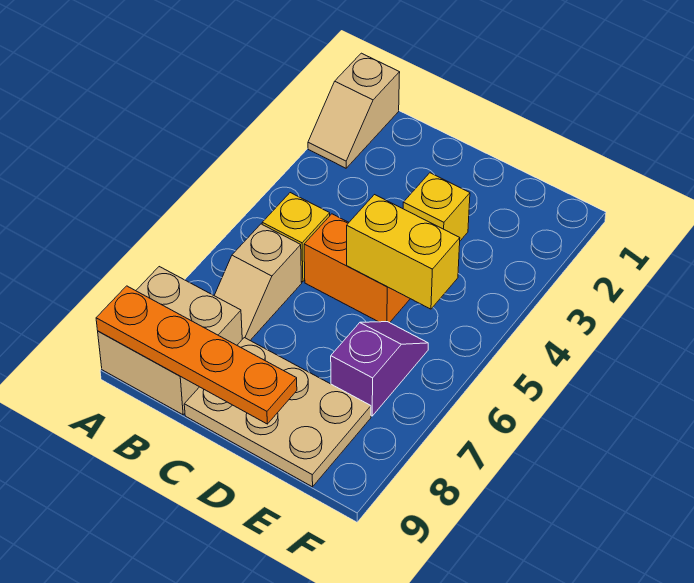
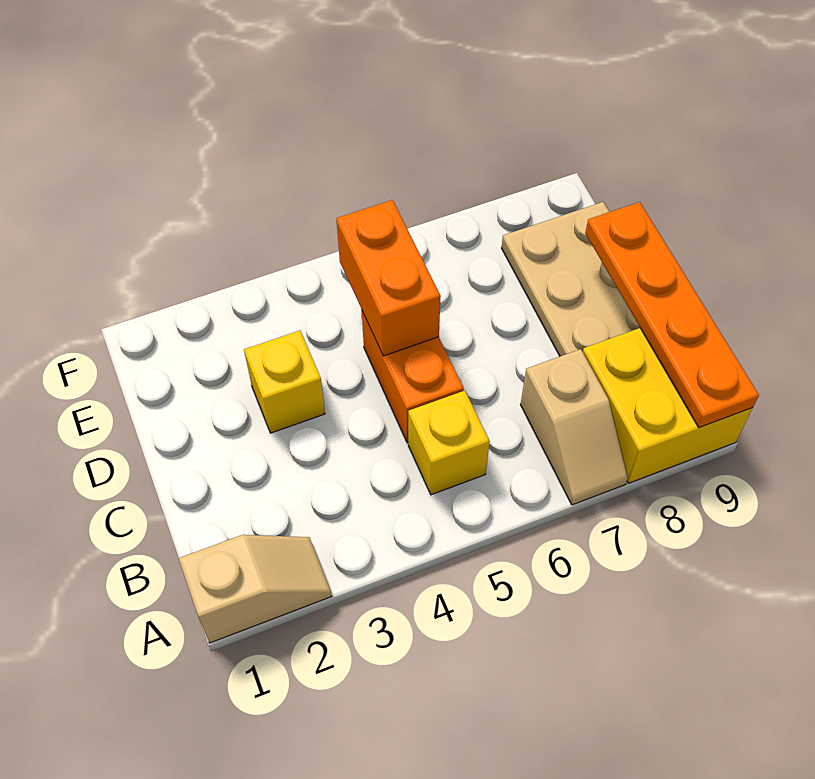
tan 2x2 brick [98,267,242,415] -> yellow 2x2 brick [583,328,753,483]
tan 1x2 slope [214,224,302,340] -> tan 1x2 slope turned to [520,349,628,505]
yellow 1x2 brick [347,195,460,309] -> orange 1x2 brick [336,200,441,356]
purple 1x2 slope [331,322,428,416] -> none

